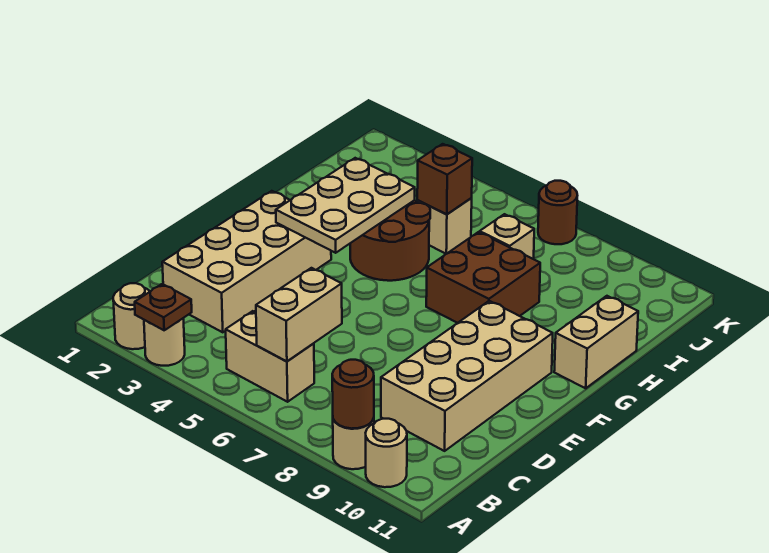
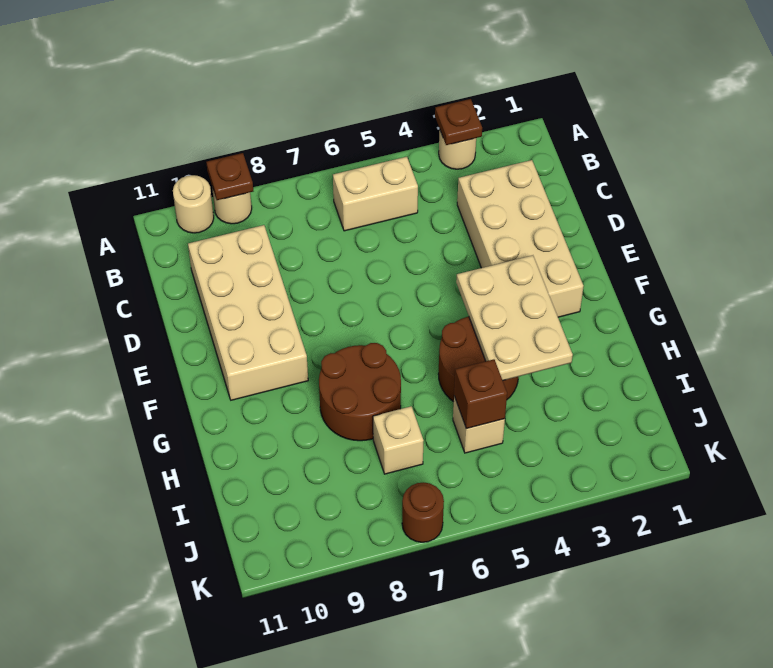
tan 1x1 round brick [113,283,150,349] -> none
brown 1x1 round brick [332,360,374,429] -> brown 1x1 plate [206,153,253,200]
tan 1x2 brick [256,268,342,362] -> none
brown 2x2 brick [426,232,540,323] -> brown 2x2 round brick [319,343,401,441]
tan 1x2 brick [554,296,638,388] -> none

